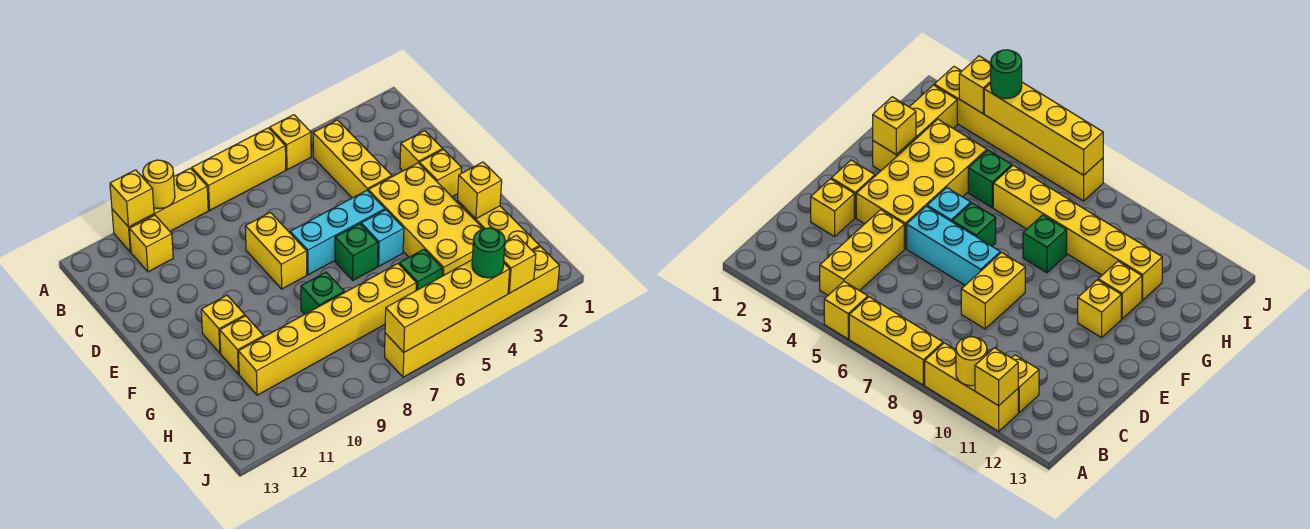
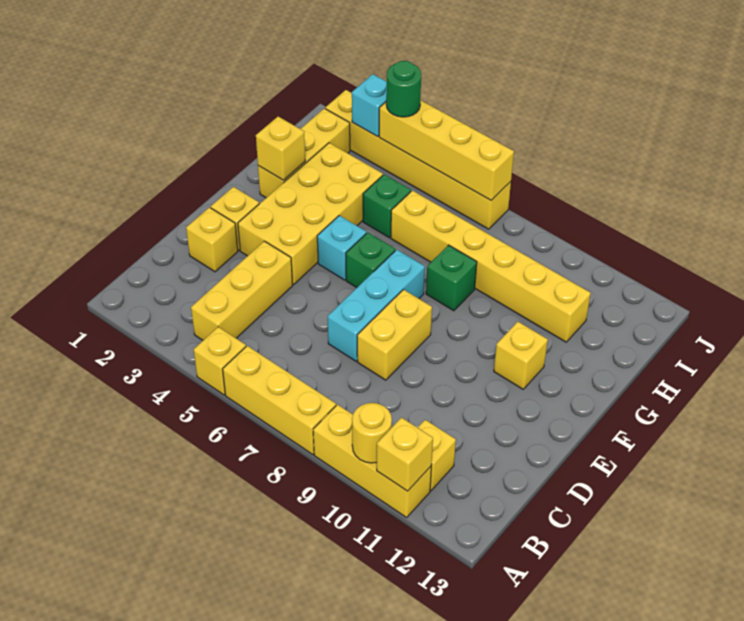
cyan 1x3 brick [290,190,385,275] -> cyan 1x3 brick turned to [328,250,425,361]
yellow 1x1 brick [220,316,264,374] -> none
yellow 1x1 brick [504,235,536,293] -> cyan 1x1 brick [352,74,387,137]

